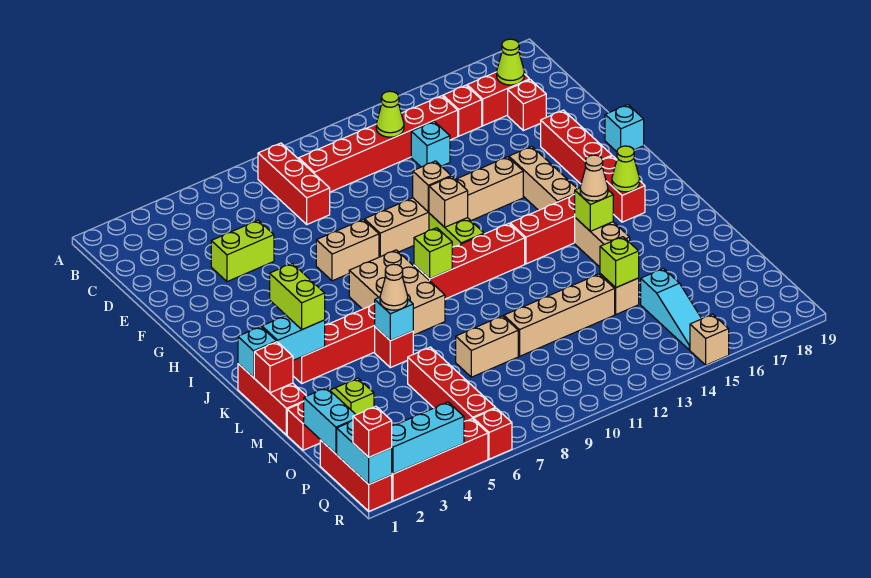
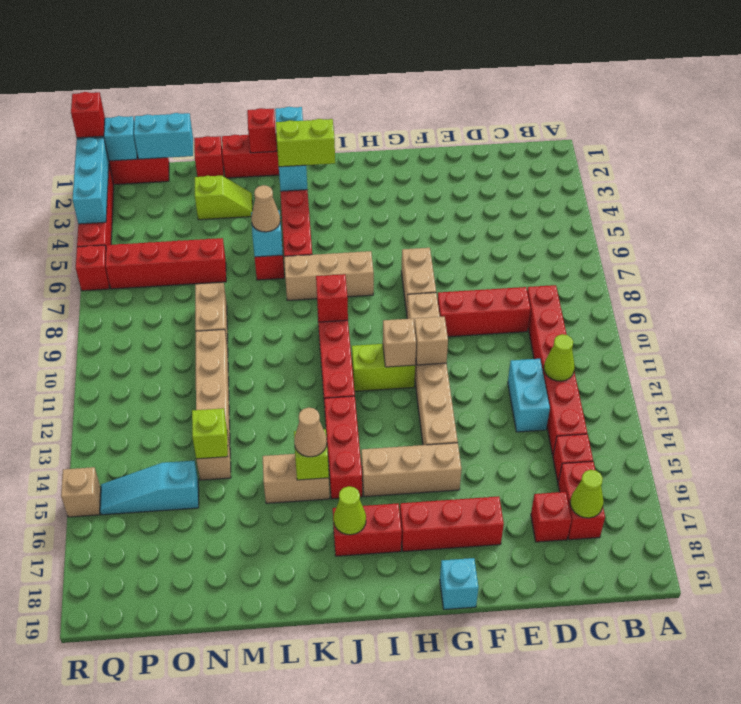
red 1x3 brick [258,143,330,224] -> red 1x3 brick moved to [437,287,531,337]
cyan 1x1 brick [411,121,450,167] -> cyan 1x2 brick [508,359,550,432]
lime 1x2 brick [211,220,274,282] -> none
tan 2x3 brick [349,250,445,335] -> tan 1x3 brick [284,251,374,300]
lime 1x1 brick [414,228,452,279] -> red 1x1 brick [316,274,348,322]

